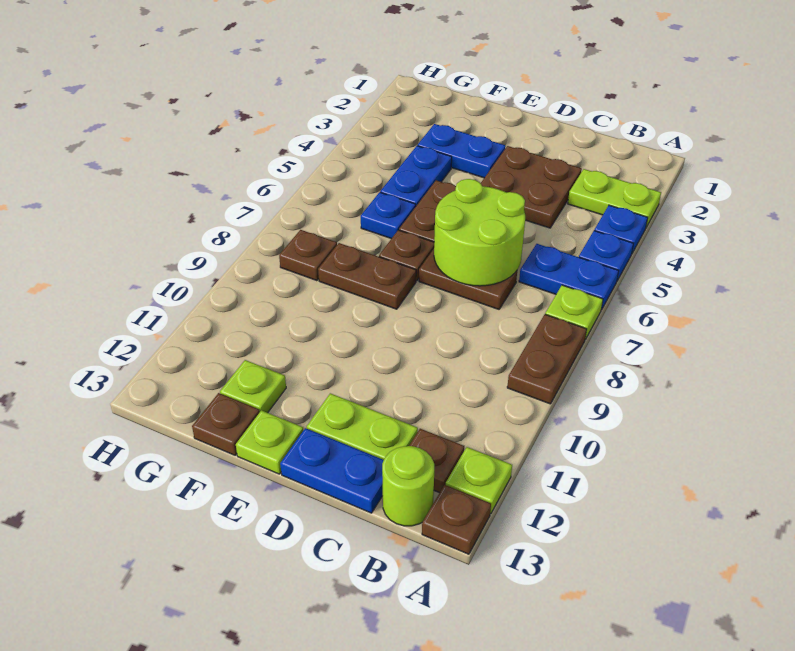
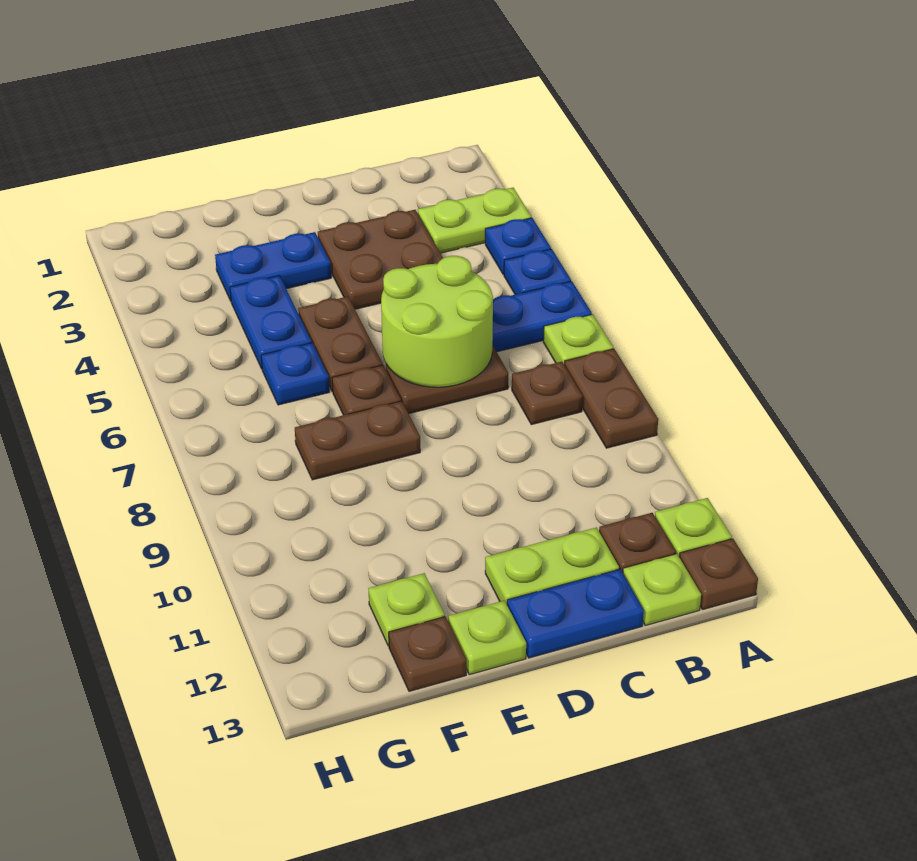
lime 1x1 round brick [382,446,434,526] -> lime 1x1 plate [623,554,701,626]
brown 1x1 plate [279,230,337,281] -> brown 1x1 plate moved to [512,362,583,425]

